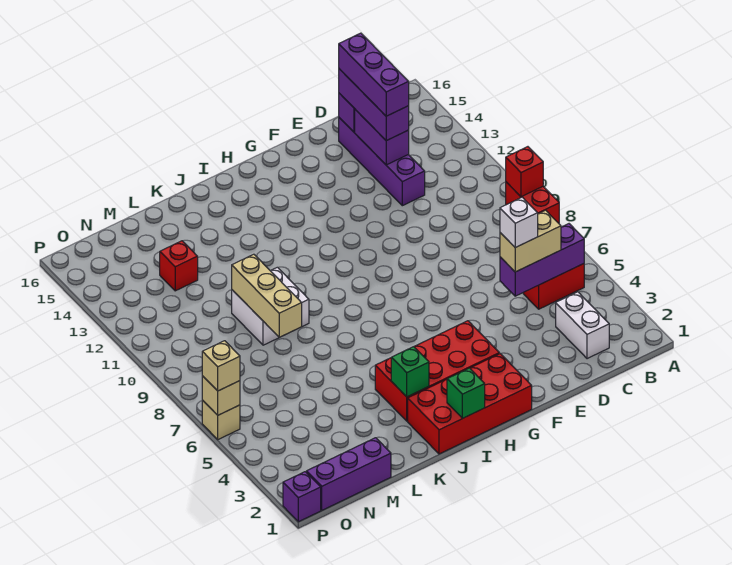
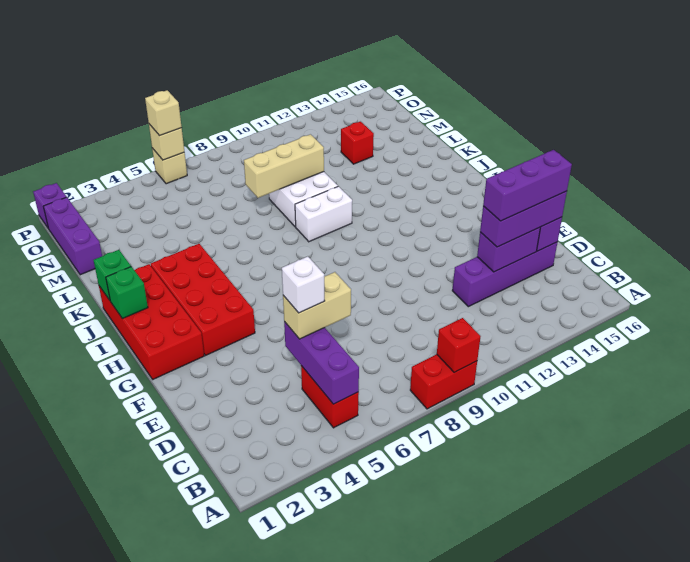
white 1x2 brick [556,292,609,359] -> white 1x2 brick moved to [295,186,352,242]
tan 1x2 brick [500,210,561,272] -> tan 1x2 brick turned to [283,272,351,339]
green 1x1 brick [391,347,429,397] -> green 1x1 brick moved to [94,250,131,300]

